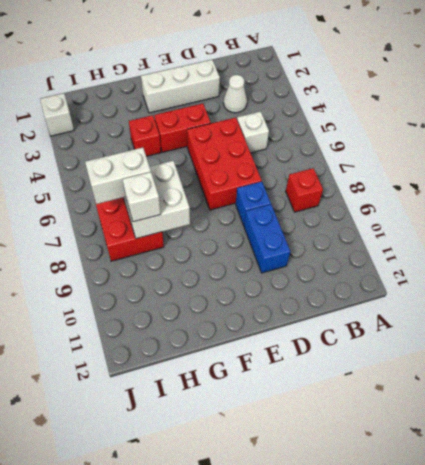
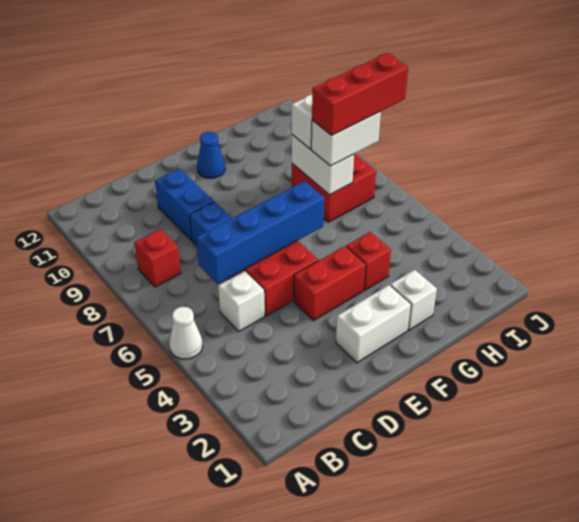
white 1x1 cone [223,75,247,113] -> white 1x1 cone moved to [169,307,203,359]
none -> blue 1x4 brick [196,181,324,284]
white 1x3 brick [141,59,220,113] -> white 1x2 brick [336,285,411,363]
none -> blue 1x1 cone [197,132,225,178]
white 2x2 brick [124,161,190,239] -> white 1x2 brick [292,135,354,195]
none -> red 1x3 brick [312,53,408,135]
white 1x1 brick [40,93,74,136] -> white 1x1 brick moved to [390,270,437,330]

